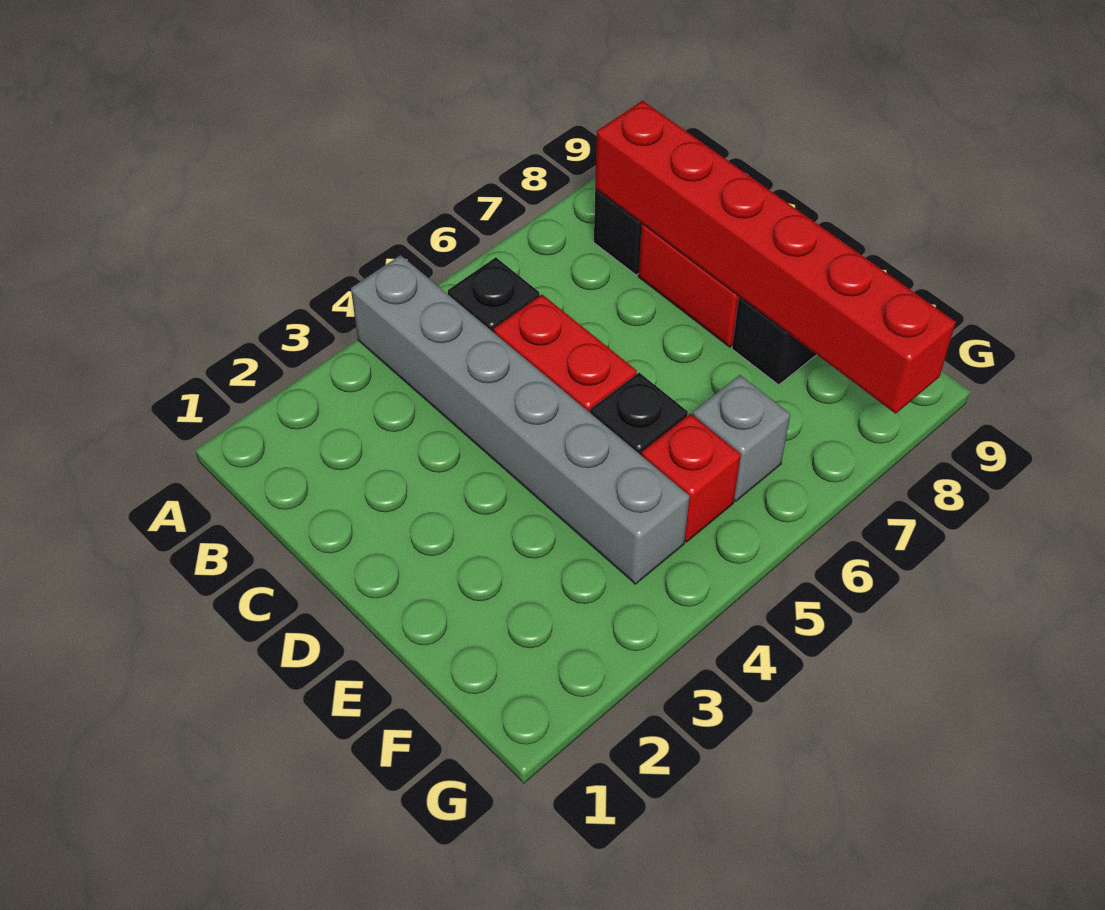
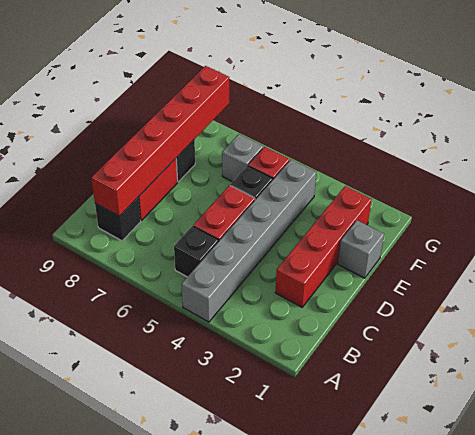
none -> red 1x4 brick [275,186,372,307]
none -> grey 1x1 brick [338,220,384,278]

